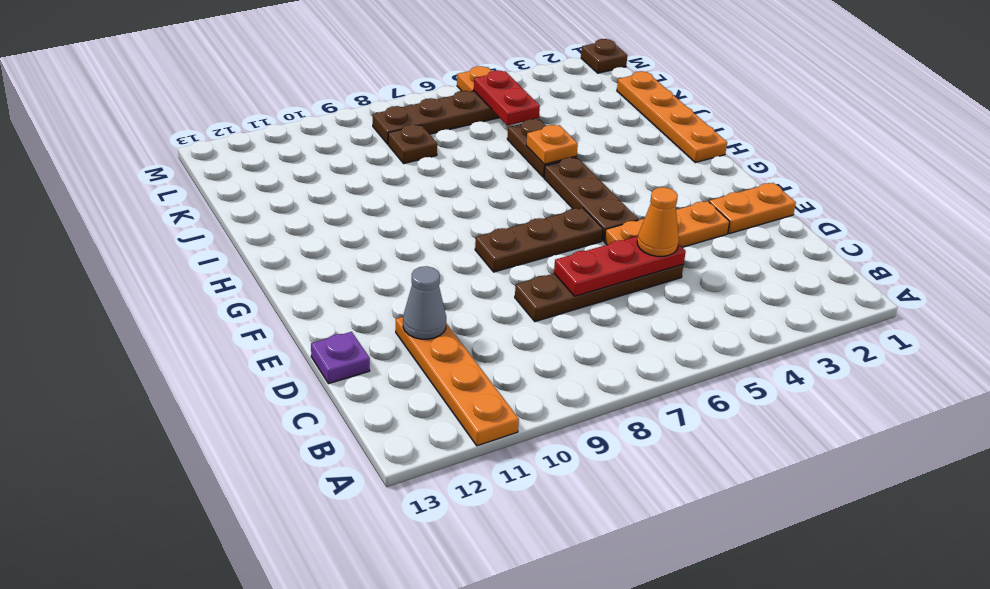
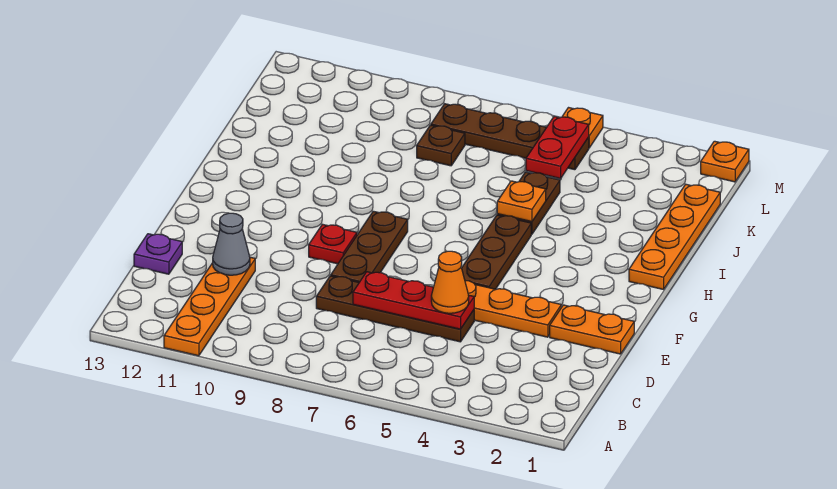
brown 1x3 plate [475,208,603,272] -> brown 1x3 plate turned to [331,211,408,282]
none -> red 1x1 plate [309,224,357,264]
brown 1x1 plate [581,39,627,73] -> orange 1x1 plate [701,141,749,182]

